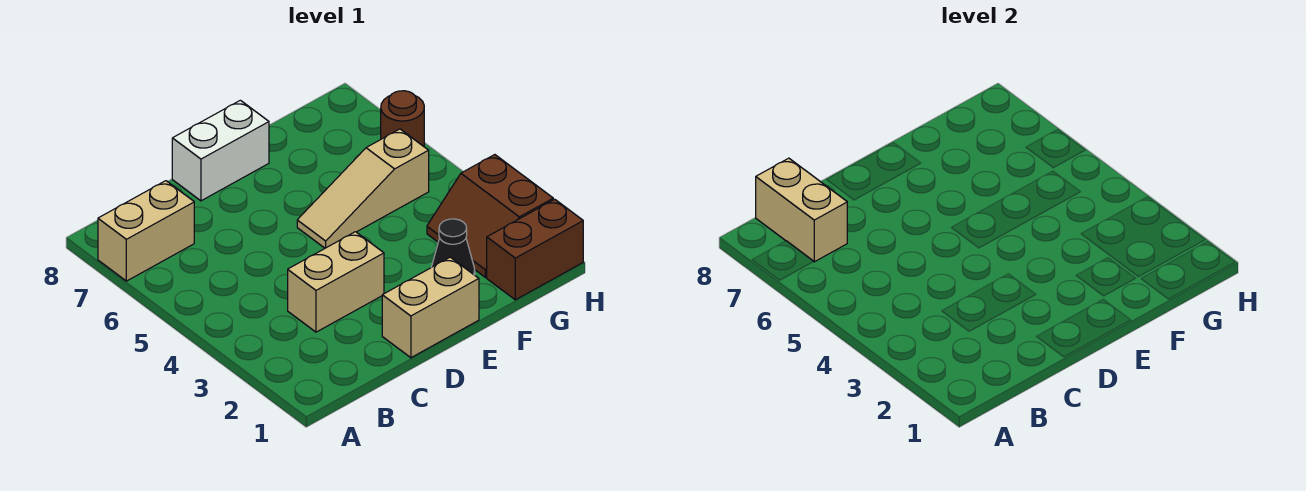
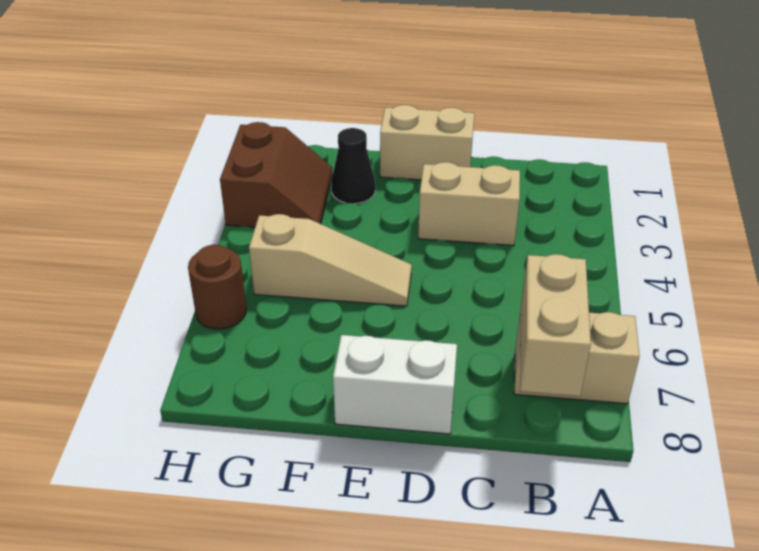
brown 1x2 brick [487,199,583,300] -> none

